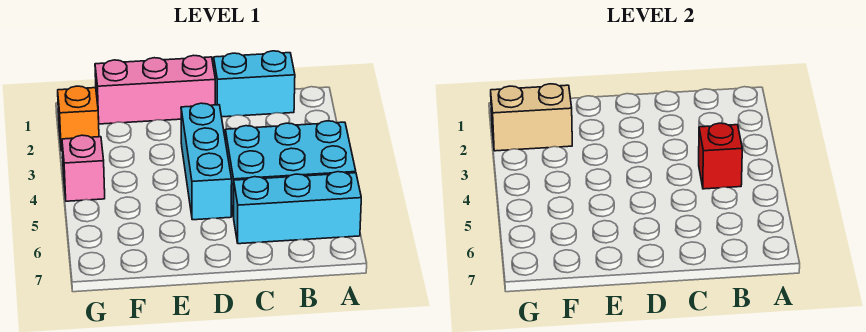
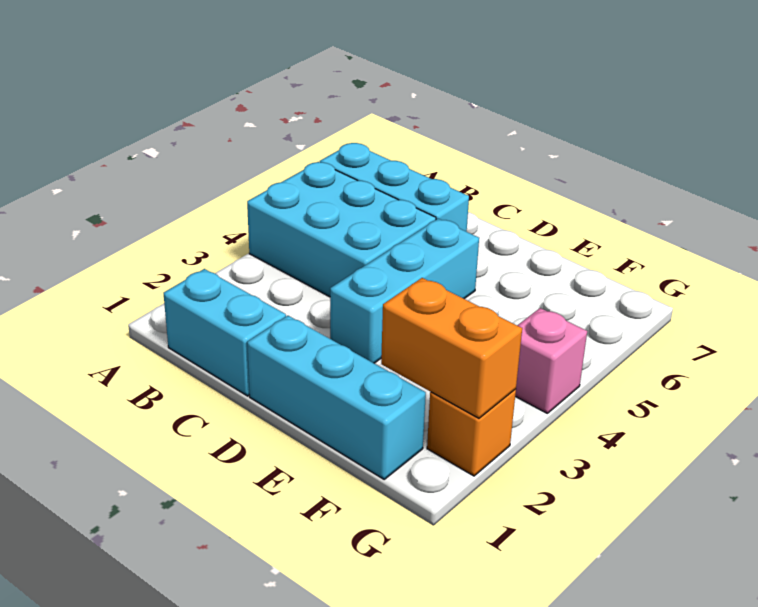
red 1x1 brick [699,123,742,189] -> none
pink 1x3 brick [95,55,215,124] -> cyan 1x3 brick [247,316,426,479]
tan 1x2 brick [491,84,572,151] -> orange 1x2 brick [381,278,522,418]

